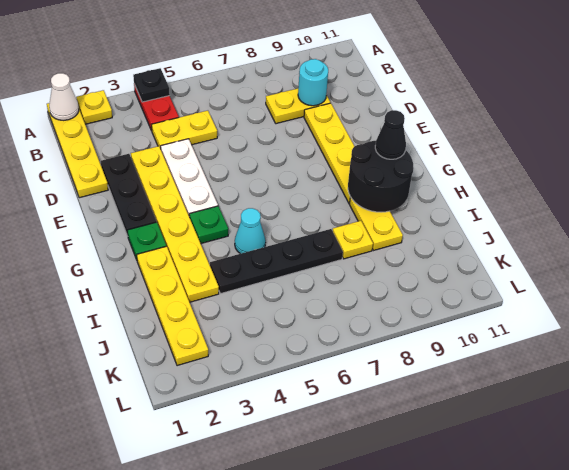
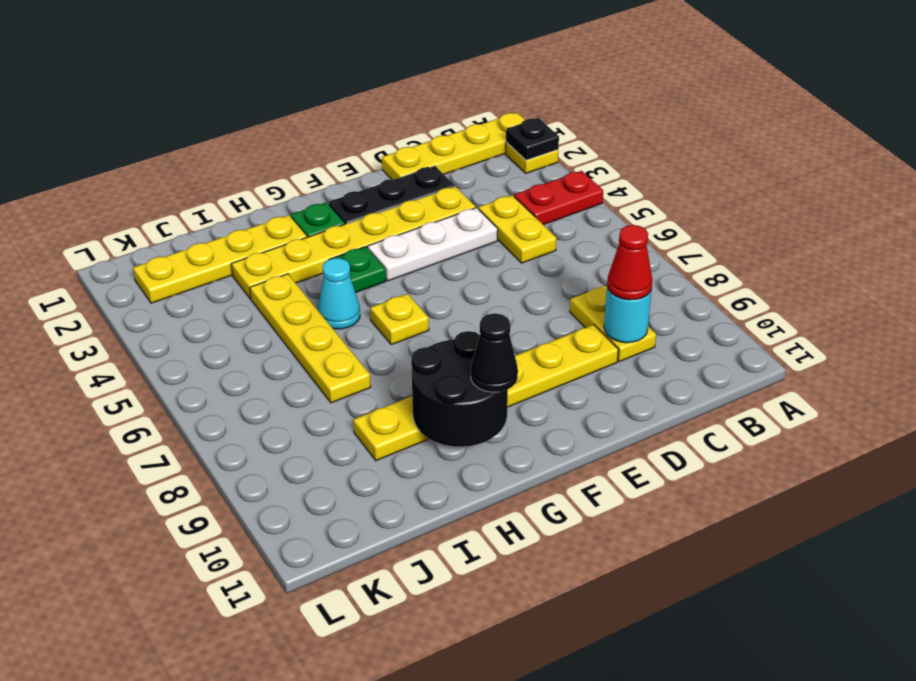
white 1x1 cone [49,73,79,120] -> none
black 1x1 plate [133,68,170,102] -> black 1x1 plate moved to [506,118,559,160]
none -> red 1x1 cone [607,225,652,300]
black 1x4 plate [210,229,343,294] -> yellow 1x4 plate [250,274,371,403]
yellow 1x1 plate [333,221,373,259] -> yellow 1x1 plate moved to [370,294,429,345]

